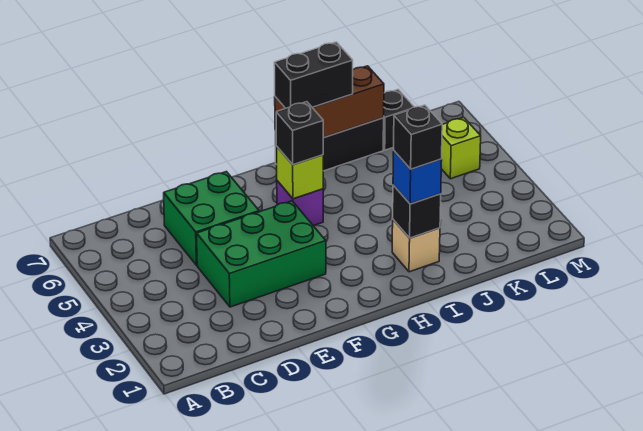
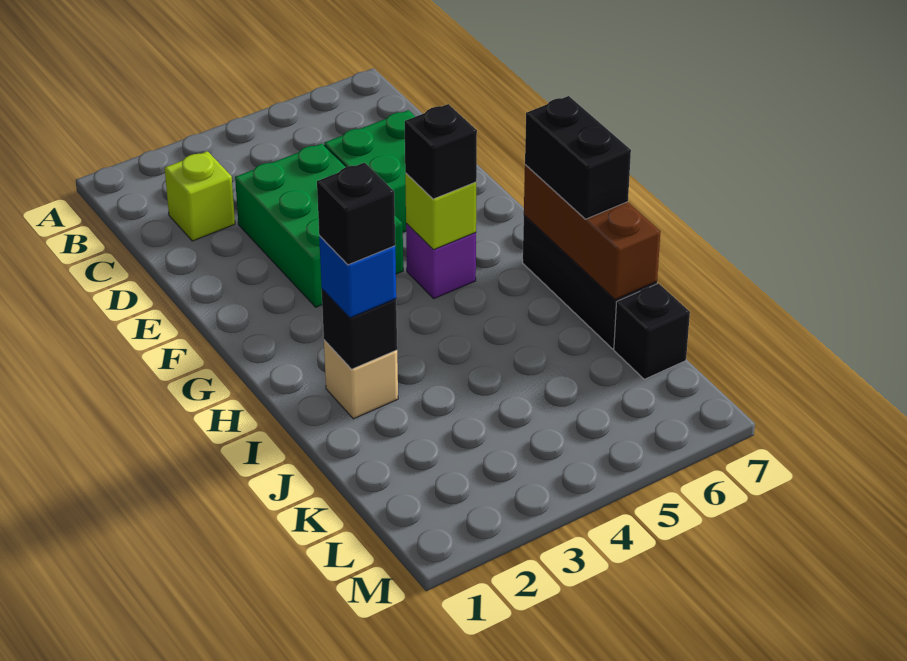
lime 1x1 brick [441,117,481,179] -> lime 1x1 brick moved to [165,151,235,241]

